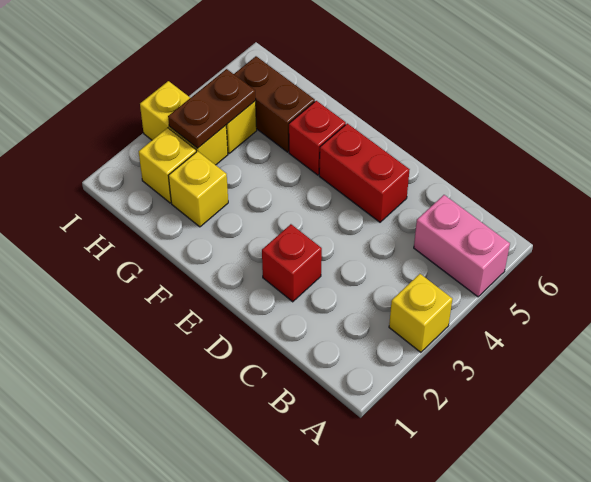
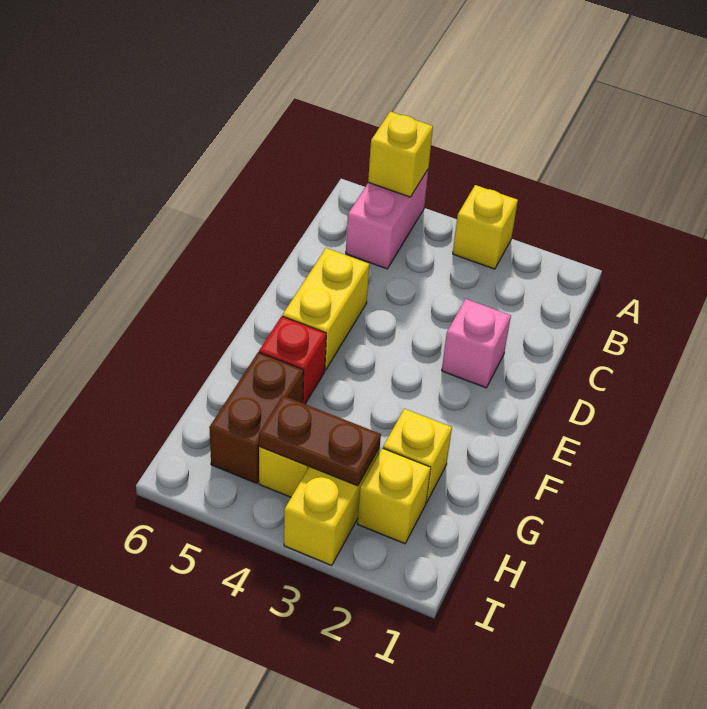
none -> yellow 1x1 brick [368,111,433,197]
red 1x1 brick [262,224,322,302] -> pink 1x1 brick [442,299,511,388]
red 1x2 brick [319,123,410,222] -> yellow 1x2 brick [283,248,369,370]

